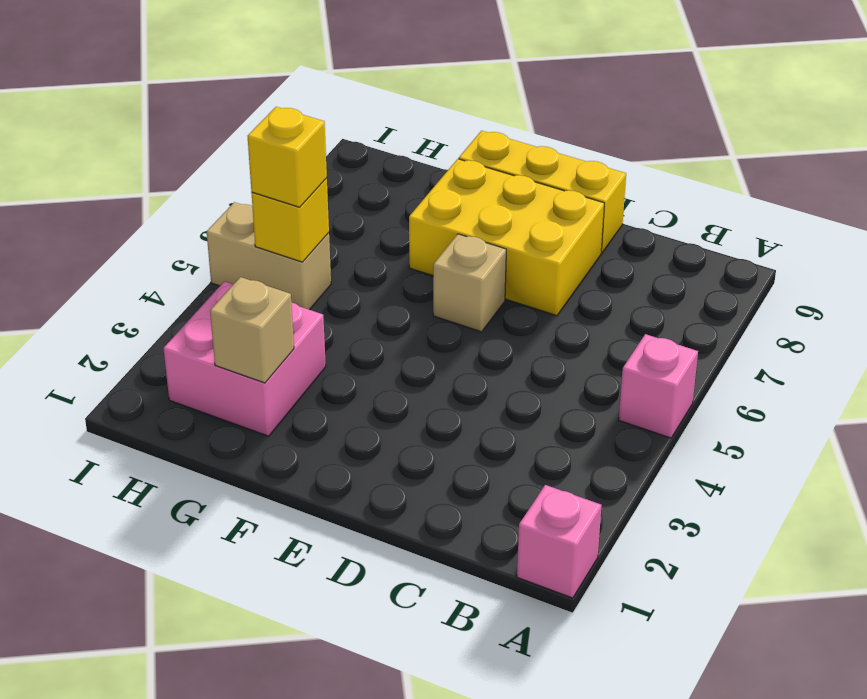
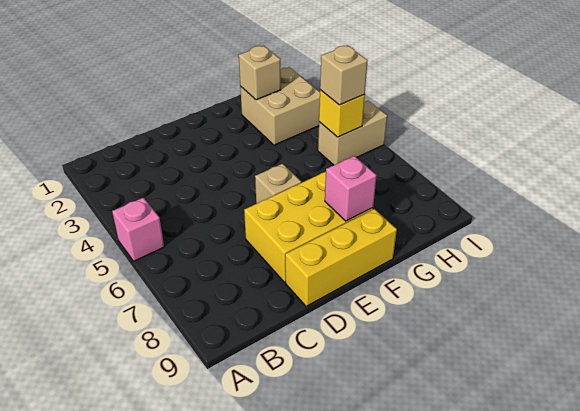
pink 1x1 brick [517,485,602,598] -> pink 1x1 brick moved to [325,156,377,221]
pink 2x2 brick [164,281,326,436] -> tan 2x2 brick [240,67,320,145]
yellow 1x1 brick [248,107,327,207] -> tan 1x1 brick [320,45,368,105]

